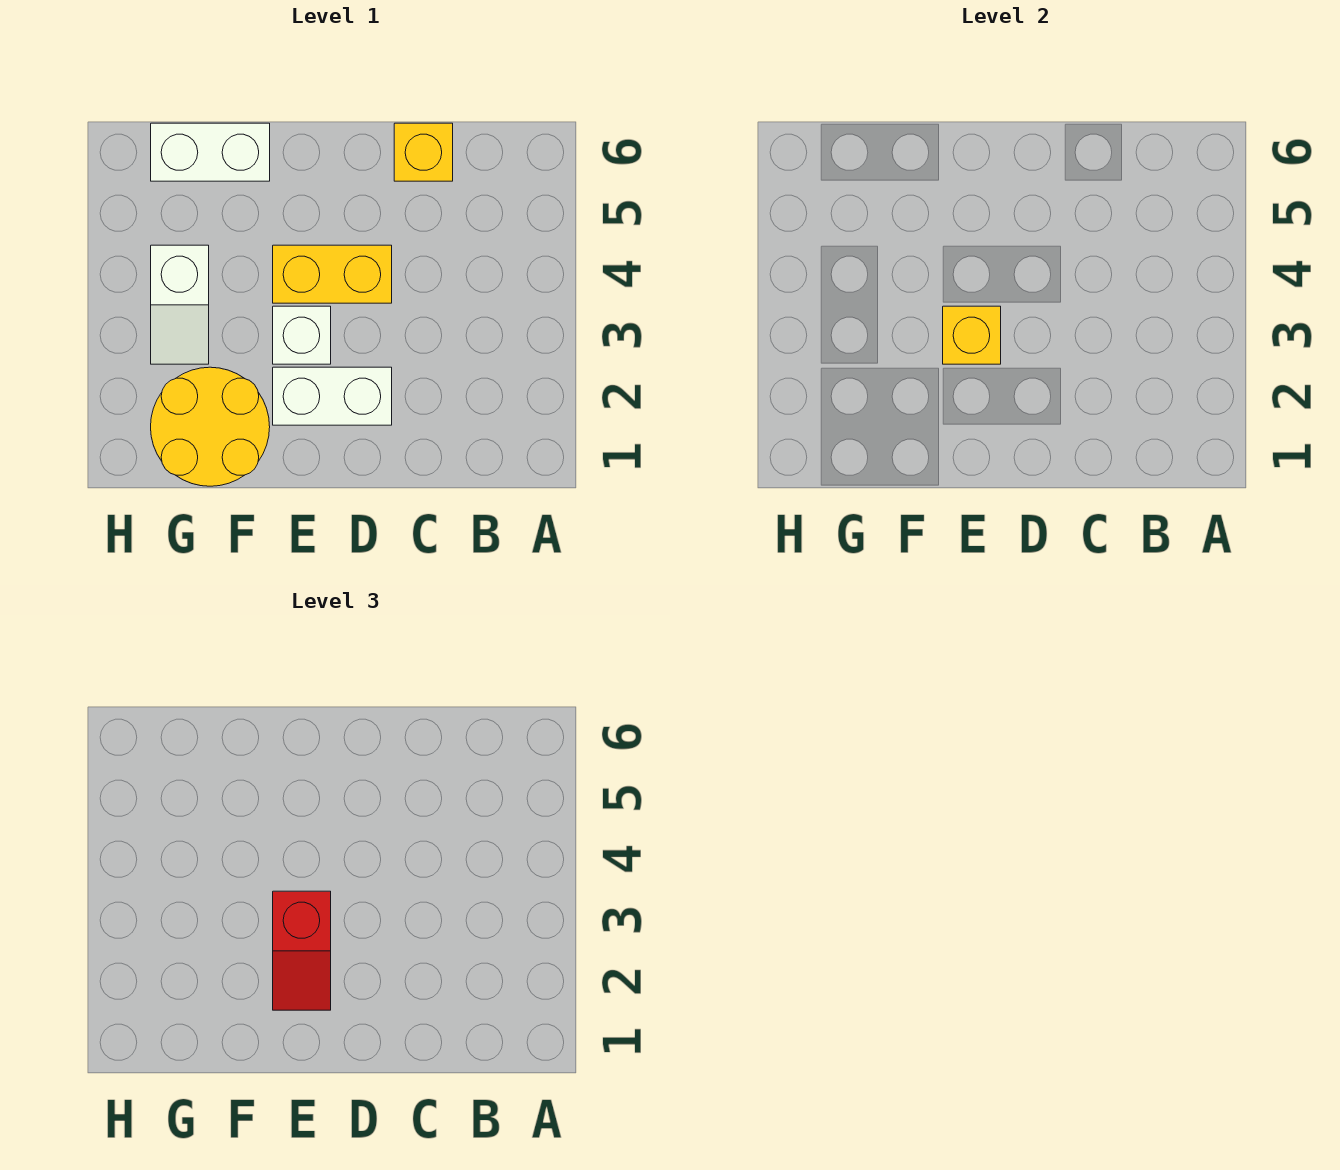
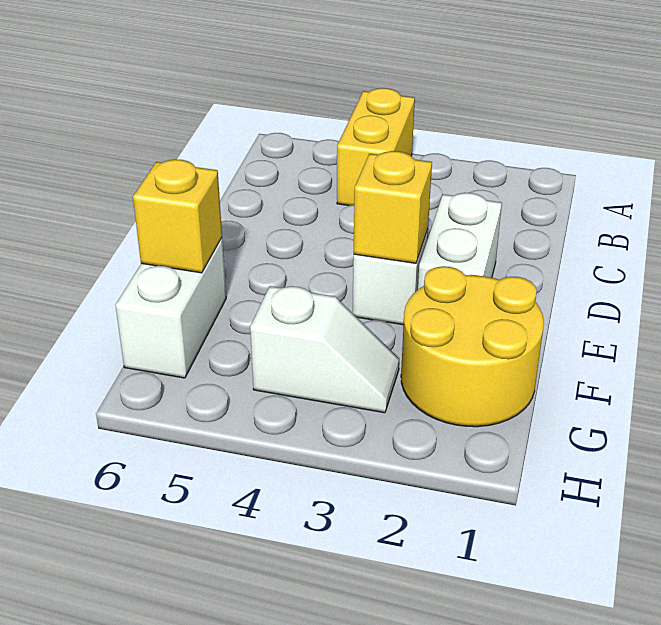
yellow 1x1 brick [394,123,453,181] -> yellow 1x1 brick moved to [133,159,222,273]
yellow 1x2 brick [273,245,392,303] -> yellow 1x2 brick moved to [337,88,415,206]
red 1x2 slope [273,891,331,1010] -> none

